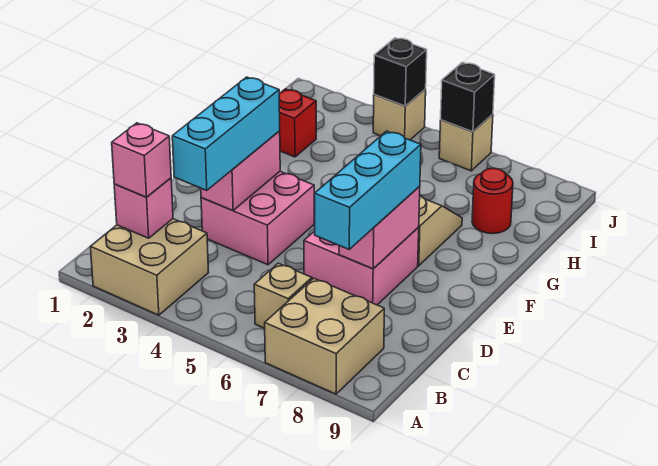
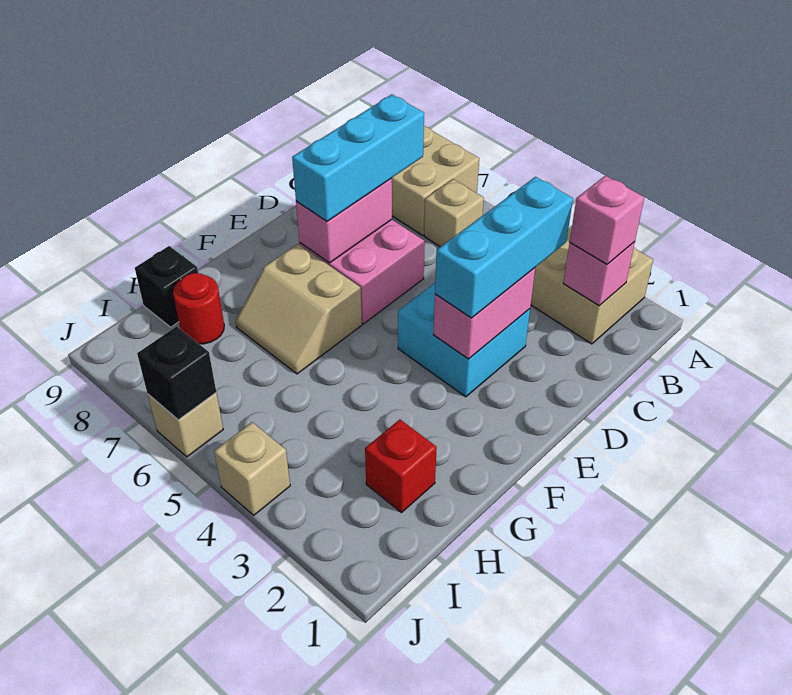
pink 2x2 brick [201,171,314,265] -> cyan 2x2 brick [398,283,530,397]
black 1x1 brick [374,38,427,106] -> black 1x1 brick moved to [135,246,198,327]

